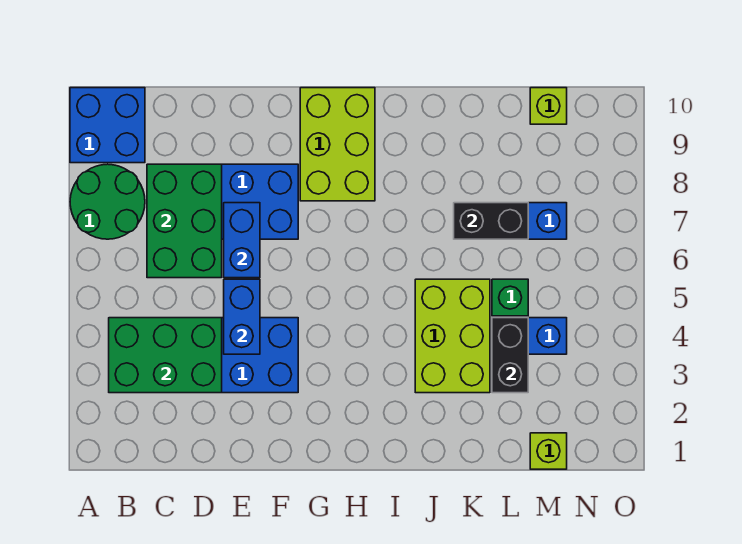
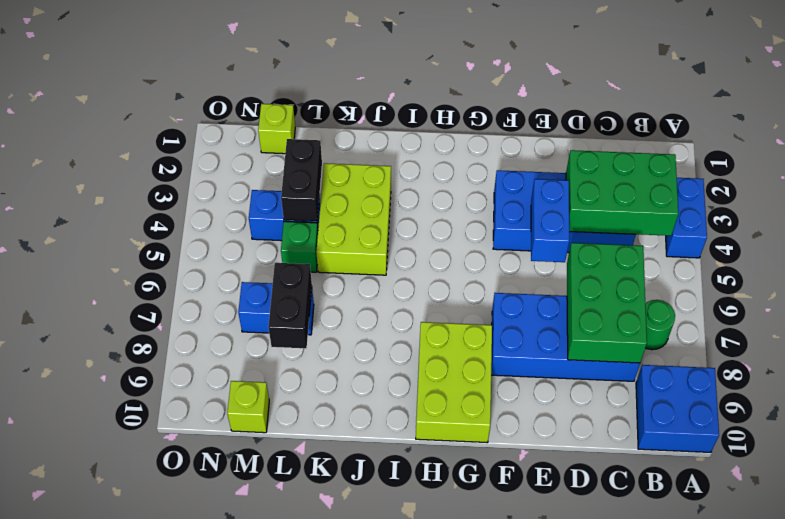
green 2x2 round brick [70,164,145,239] -> green 1x1 round brick [645,300,675,350]
blue 1x2 brick [224,203,260,278] -> blue 1x2 brick moved to [666,178,707,258]
black 1x2 brick [454,203,528,239] -> black 1x2 brick turned to [268,263,312,348]

